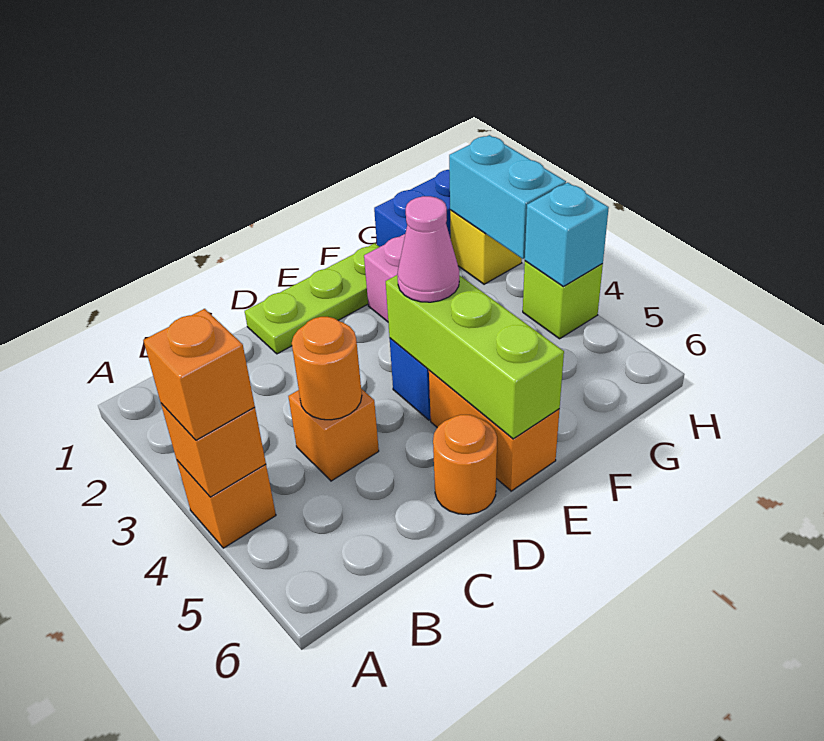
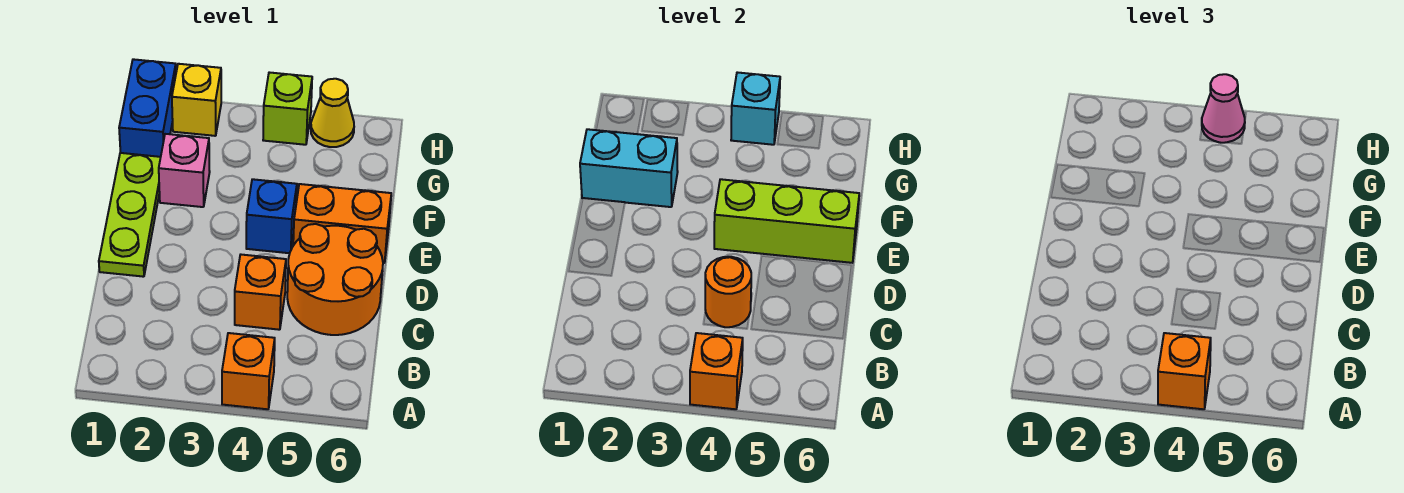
orange 1x1 round brick [433,415,497,515] -> orange 2x2 round brick [287,224,383,335]
pink 1x1 cone [397,196,459,302] -> pink 1x1 cone moved to [1202,74,1245,143]
cyan 1x2 brick [449,135,566,259] -> cyan 1x2 brick moved to [580,129,678,207]
none -> yellow 1x1 cone [311,79,354,147]

